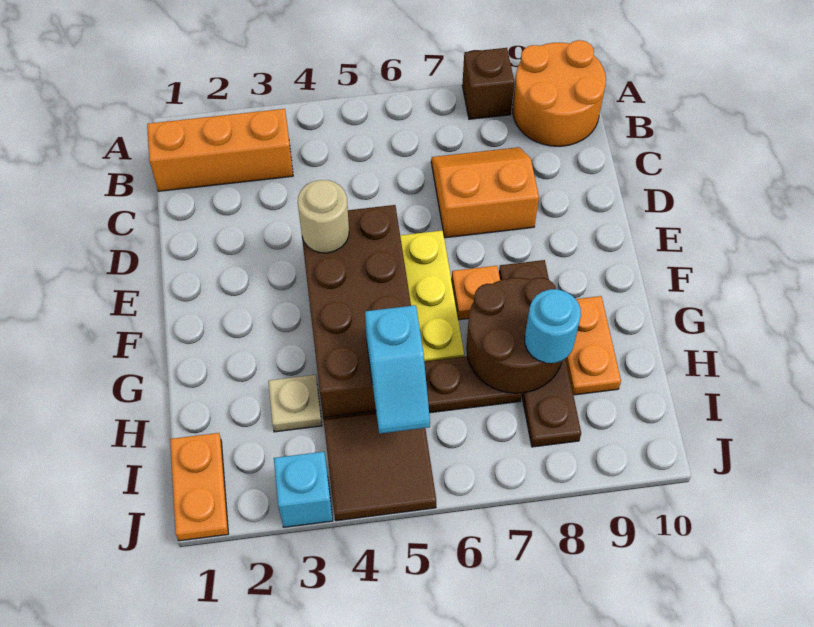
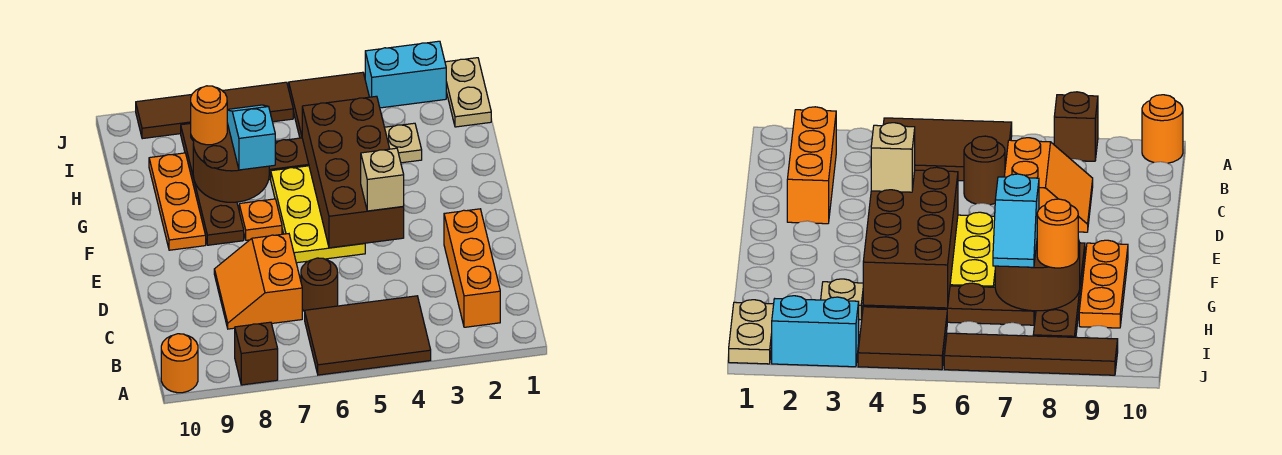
none -> brown 2x3 tile [305,296,431,375]
orange 2x2 round brick [512,40,606,146] -> orange 1x1 round brick [161,334,198,393]
orange 1x3 brick [147,109,293,191] -> orange 1x3 brick turned to [444,209,500,327]
none -> brown 1x1 round brick [301,258,338,312]
orange 2x2 slope [431,147,539,238] -> orange 2x2 slope turned to [214,234,302,329]
tan 1x1 round brick [298,180,349,253] -> tan 1x1 brick [361,148,404,211]
orange 1x2 plate [566,296,621,395] -> orange 1x3 plate [149,153,206,250]
cyan 1x2 slope [365,305,430,434] -> cyan 1x2 slope moved to [227,105,275,170]
cyan 1x1 round brick [525,289,581,363] -> orange 1x1 round brick [191,86,227,145]
orange 1x2 plate [170,433,228,541] -> tan 1x2 plate [445,58,491,127]
cyan 1x1 brick [274,452,333,527] -> cyan 1x2 brick [365,41,446,108]
none -> brown 1x4 tile [136,82,293,139]

